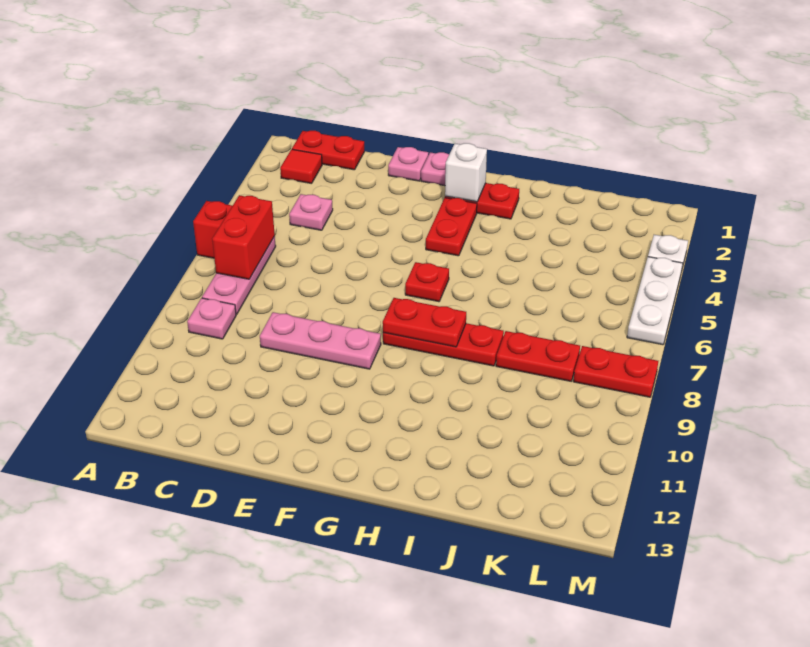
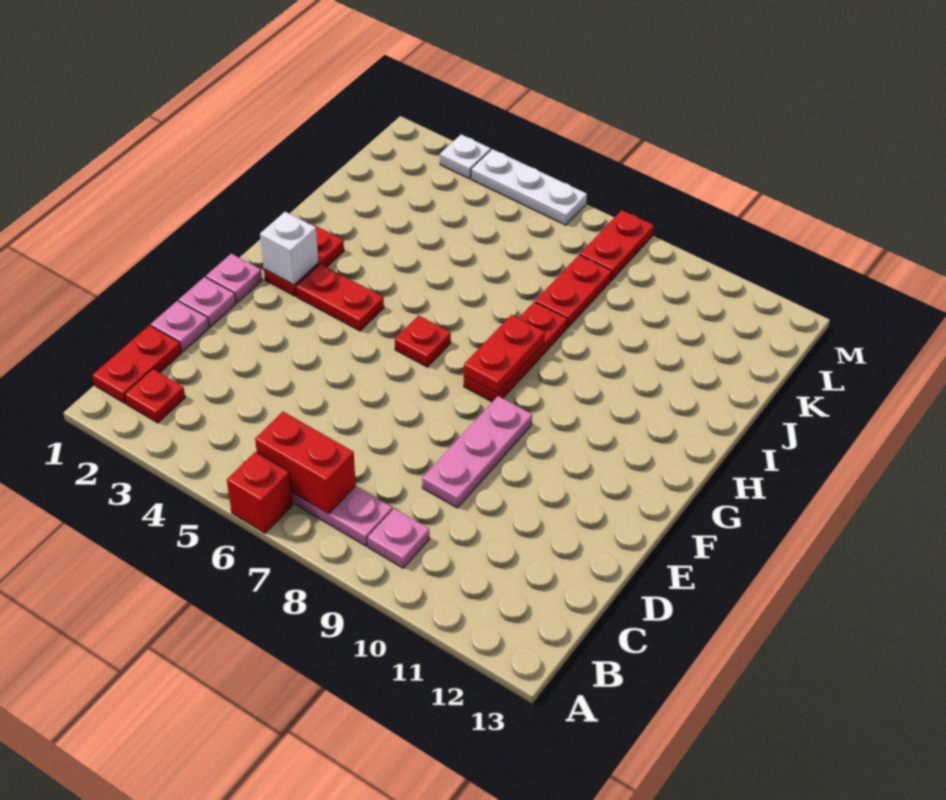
red 1x1 tile [280,149,322,184] -> red 1x1 plate [125,369,185,423]
pink 1x1 plate [289,194,333,230] -> pink 1x1 plate moved to [151,301,209,352]

